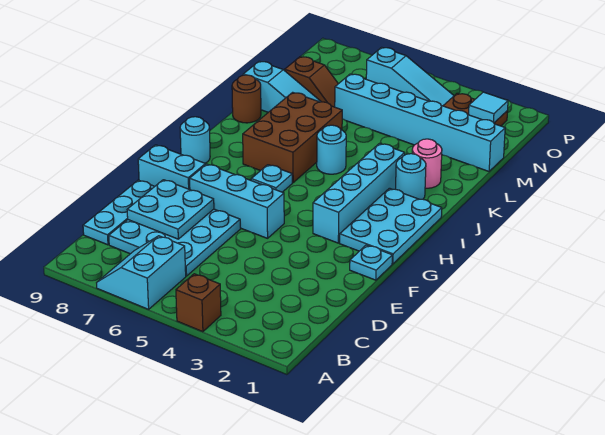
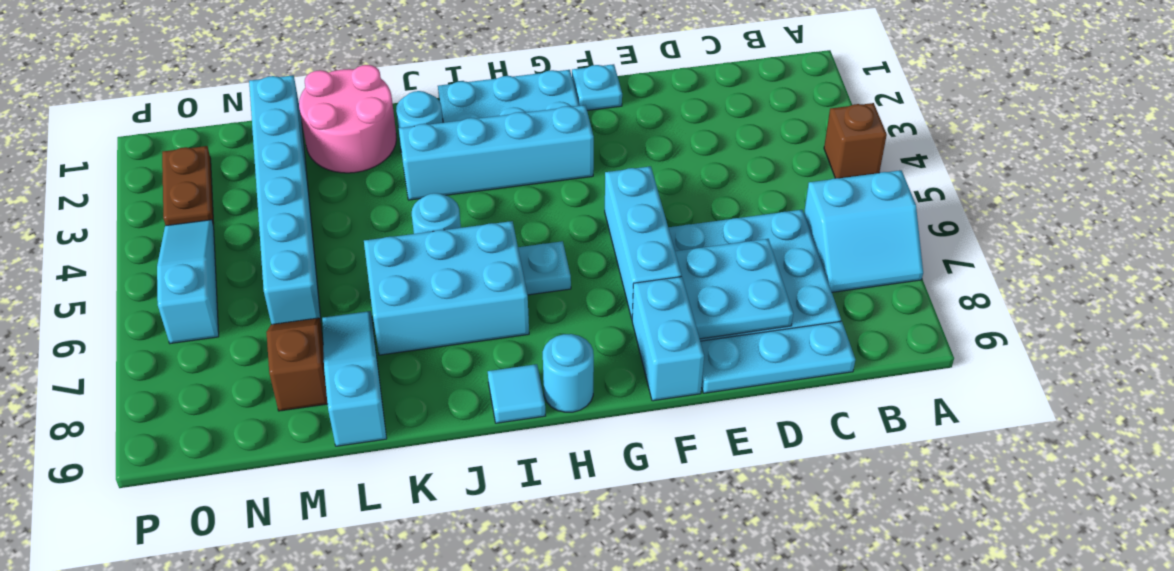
brown 2x3 brick [243,92,342,183] -> cyan 2x3 brick [364,221,529,355]
pink 1x1 round brick [412,139,442,188] -> pink 2x2 round brick [299,65,396,173]
brown 1x1 round brick [232,75,261,123] -> none
cyan 1x1 tile [469,92,508,123] -> cyan 1x1 tile moved to [488,364,545,423]

